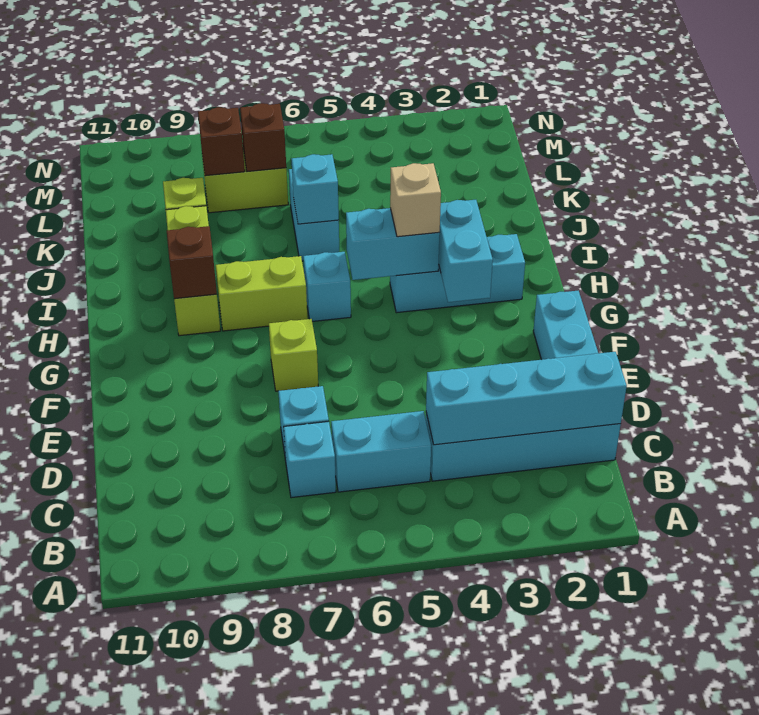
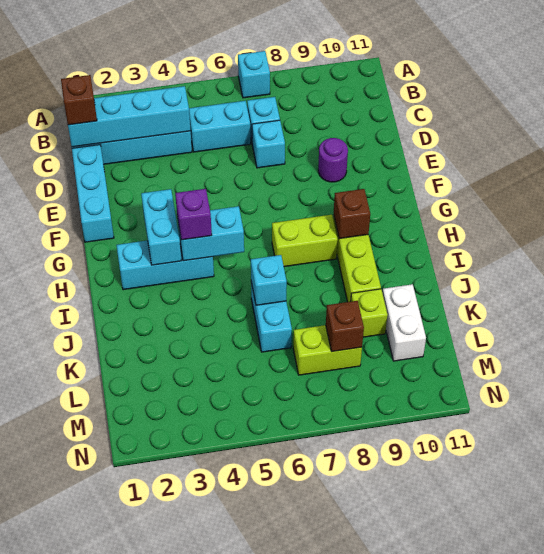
none -> purple 1x1 round brick [318,138,348,182]
lime 1x1 brick [269,319,318,391] -> none
tan 1x1 brick [390,163,441,237] -> purple 1x1 brick [175,189,212,240]
cyan 1x1 brick [303,252,351,322] -> cyan 1x1 brick moved to [238,51,270,98]
none -> white 1x2 brick [382,284,426,361]
brown 1x1 brick [240,103,286,171] -> brown 1x1 brick moved to [61,75,97,125]

